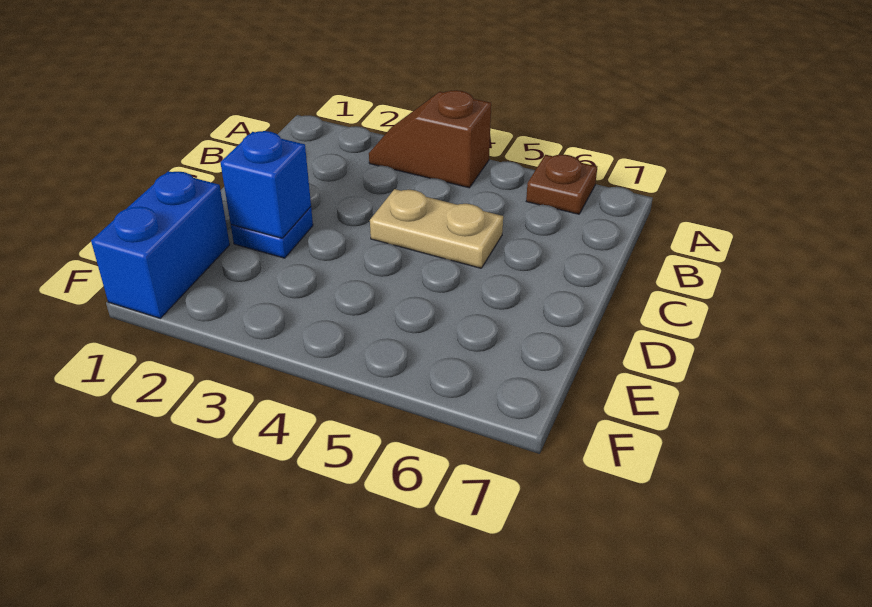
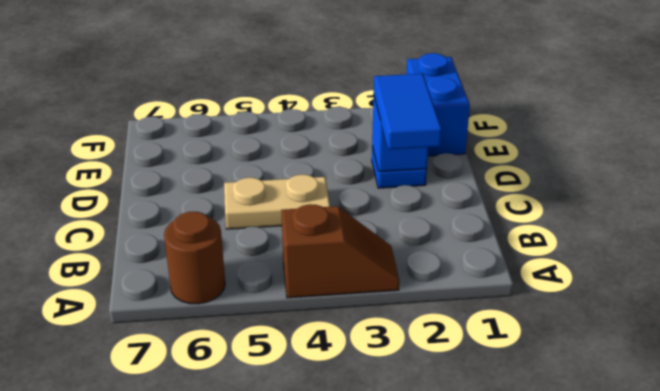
brown 1x1 plate [526,155,597,214] -> brown 1x1 round brick [164,212,225,304]
none -> blue 1x2 tile [374,74,442,149]

